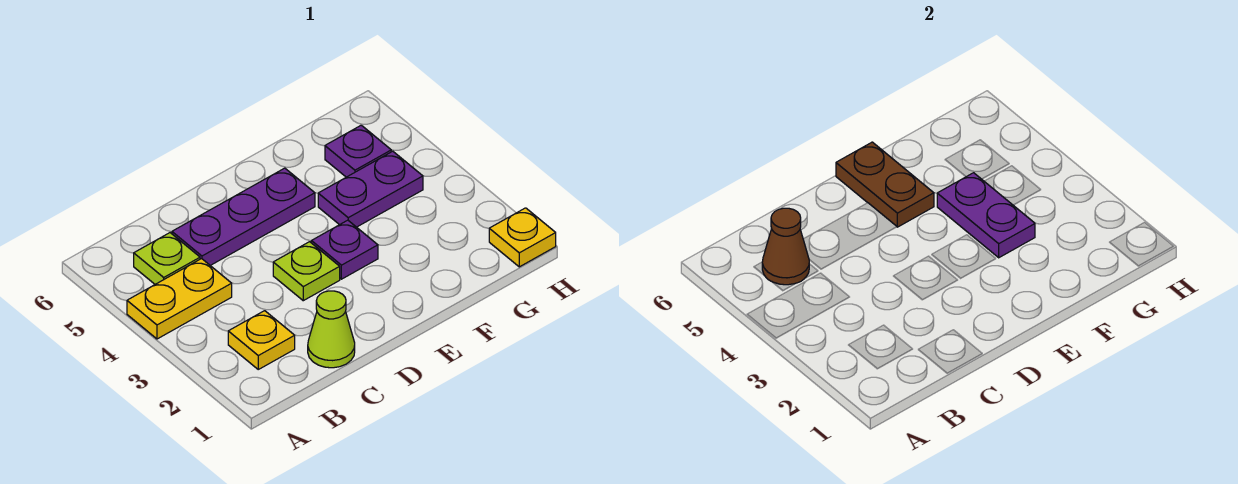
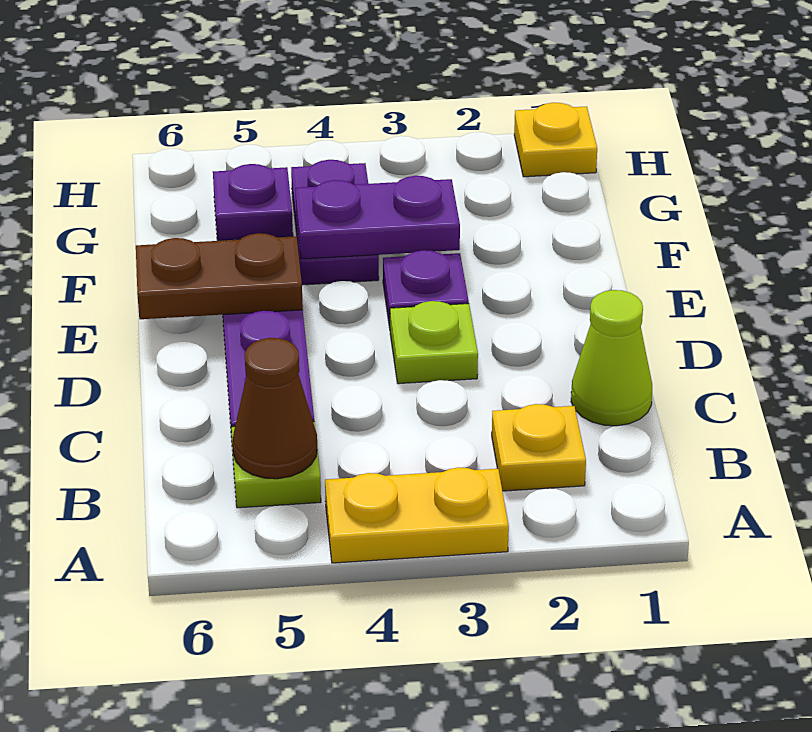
yellow 1x2 plate [127,259,232,339] -> yellow 1x2 plate turned to [325,467,509,563]

